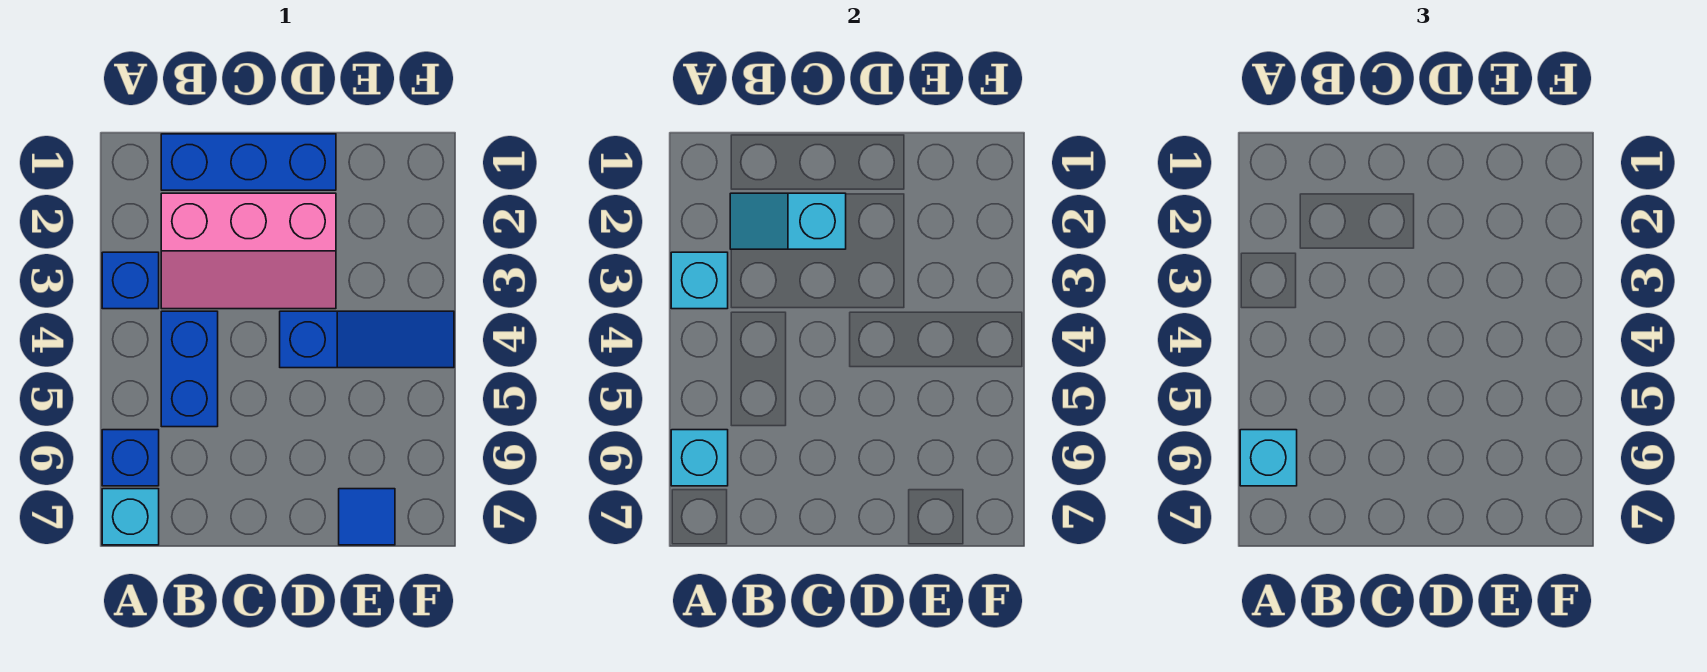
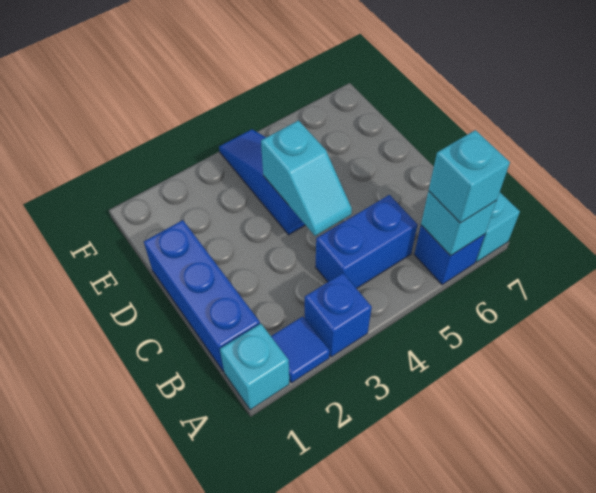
cyan 1x1 brick [671,252,728,309] -> cyan 1x1 brick moved to [220,324,289,410]
pink 2x3 slope [161,193,336,309] -> none
cyan 1x2 slope [730,193,846,249] -> cyan 1x2 slope moved to [261,121,352,236]
blue 1x1 tile [339,489,395,545] -> blue 1x1 tile moved to [271,316,330,383]

